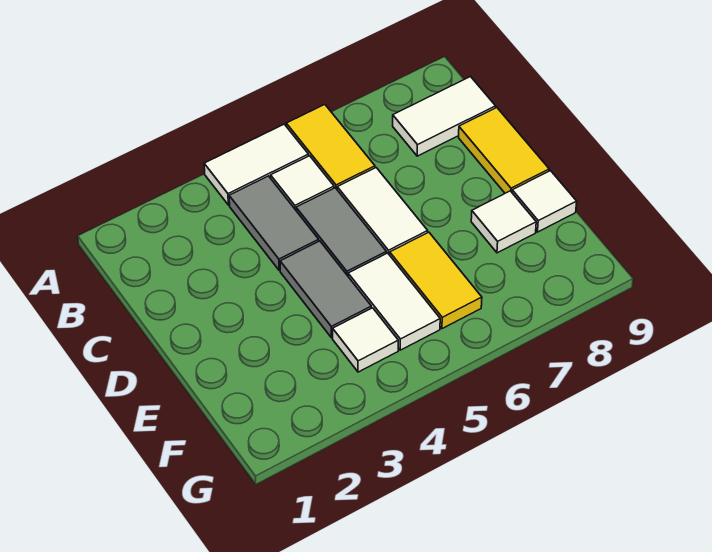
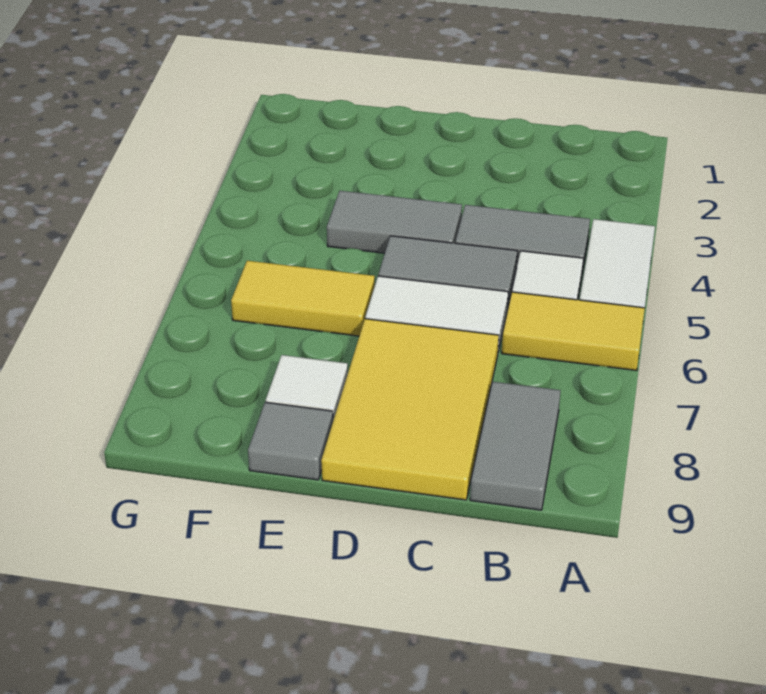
white 1x2 tile [393,77,496,156] -> grey 1x2 tile [470,382,561,510]
yellow 1x2 tile [459,108,549,193] -> yellow 2x3 tile [321,319,499,500]
white 1x2 tile [348,253,440,350] -> none
white 1x1 tile [512,171,577,232] -> grey 1x1 tile [248,402,333,480]
white 1x1 tile [333,308,398,372] -> none

